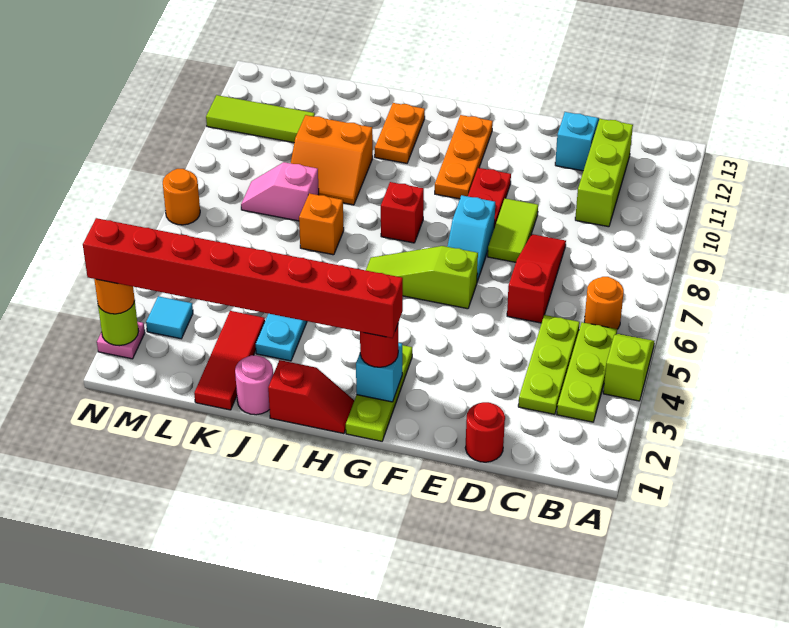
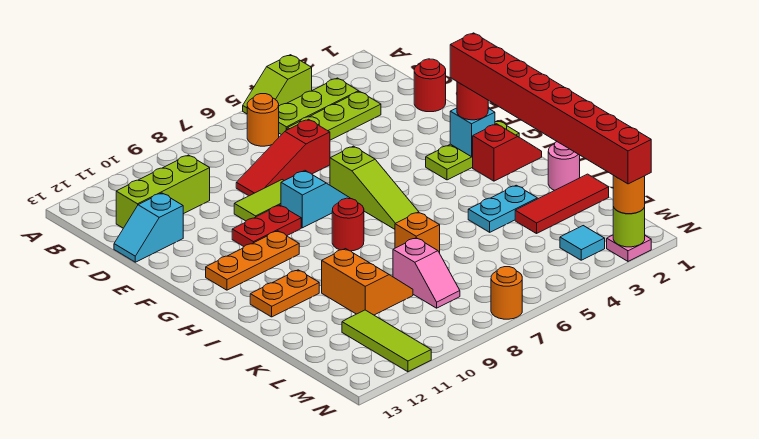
red 1x2 slope [268,360,354,434] -> red 1x2 slope turned to [472,124,542,181]
red 1x1 brick [381,182,424,243] -> red 1x1 round brick [332,198,364,251]

